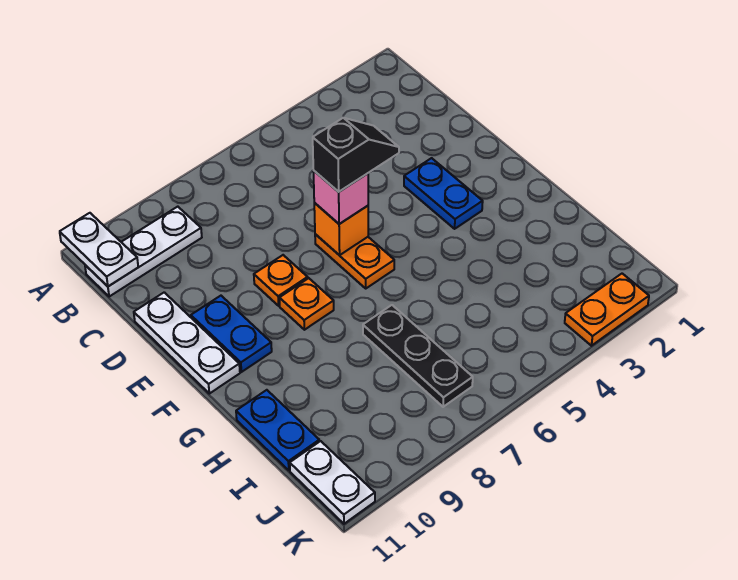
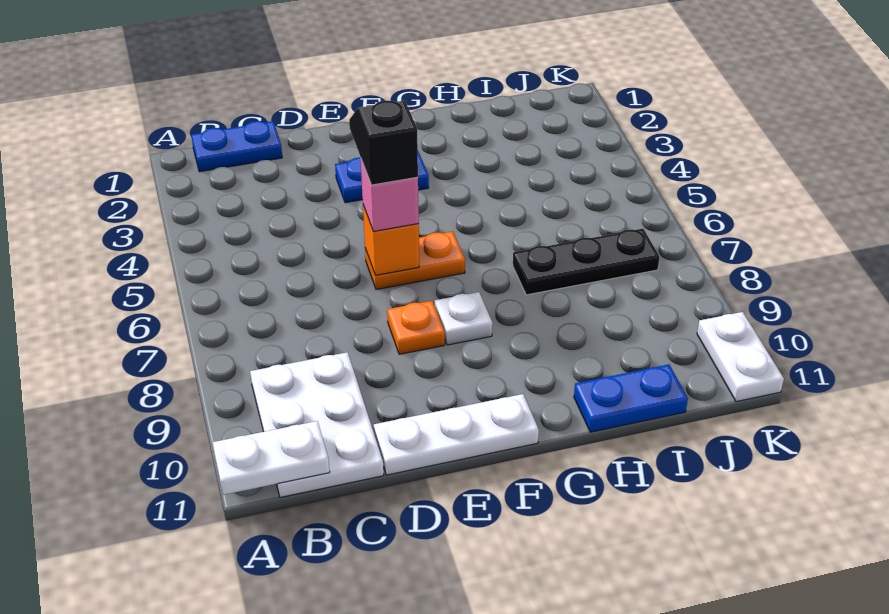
white 1x3 plate [85,207,202,297] -> white 2x3 plate [250,352,384,497]
blue 1x2 plate [191,296,272,372] -> blue 1x2 plate moved to [191,121,282,172]
orange 1x1 plate [279,278,334,330] -> white 1x1 plate [435,292,493,345]
white 1x2 plate [290,441,375,524] -> white 1x2 plate turned to [697,312,784,402]
orange 1x2 plate [565,274,649,346] -> none

